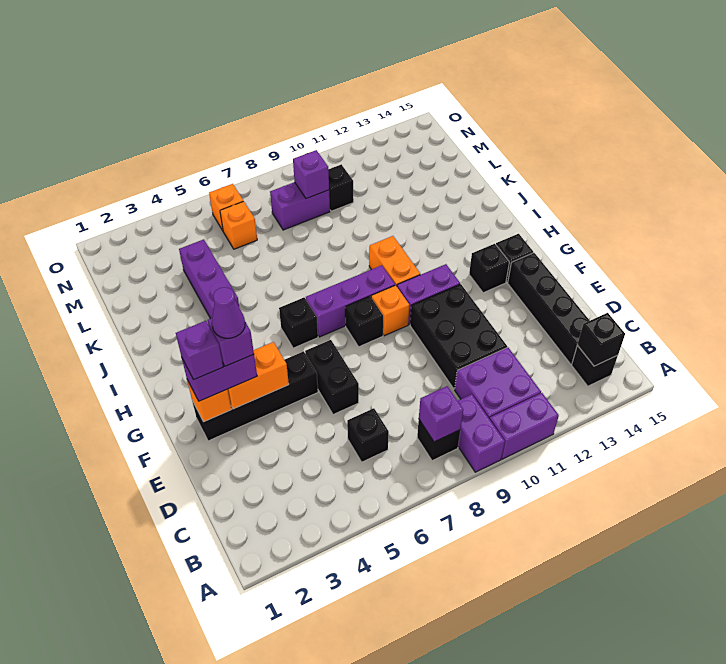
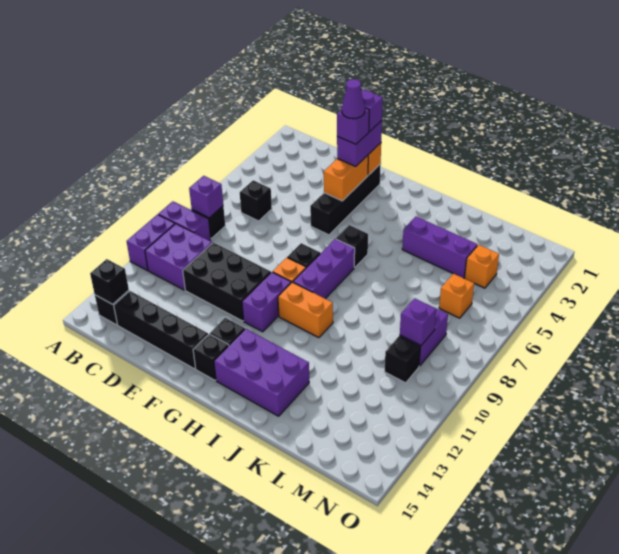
black 1x2 brick [305,340,359,414] -> none
none -> purple 2x3 brick [214,329,309,416]
orange 1x1 brick [209,184,243,230] -> orange 1x1 brick moved to [465,245,499,288]

